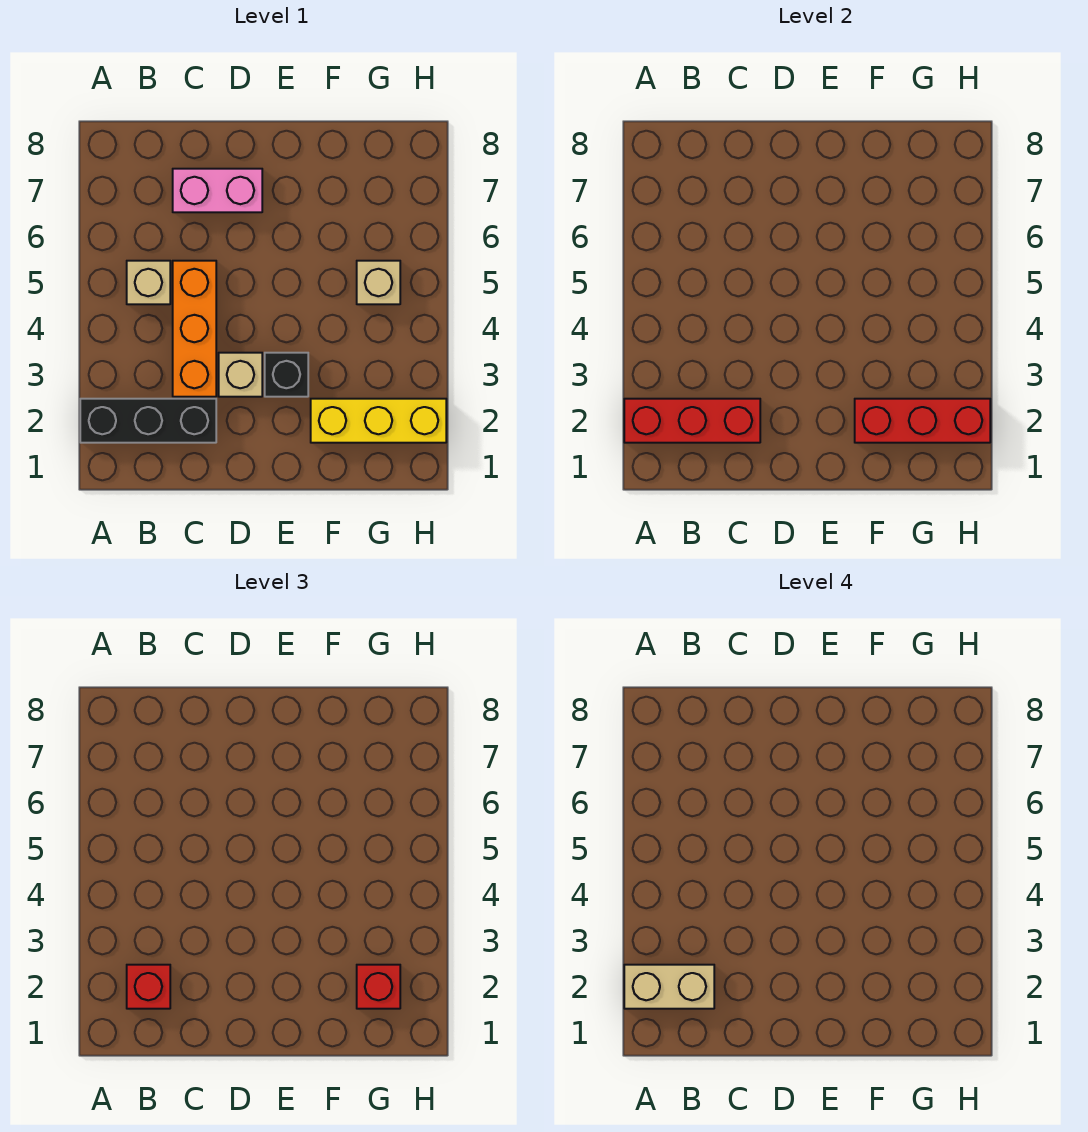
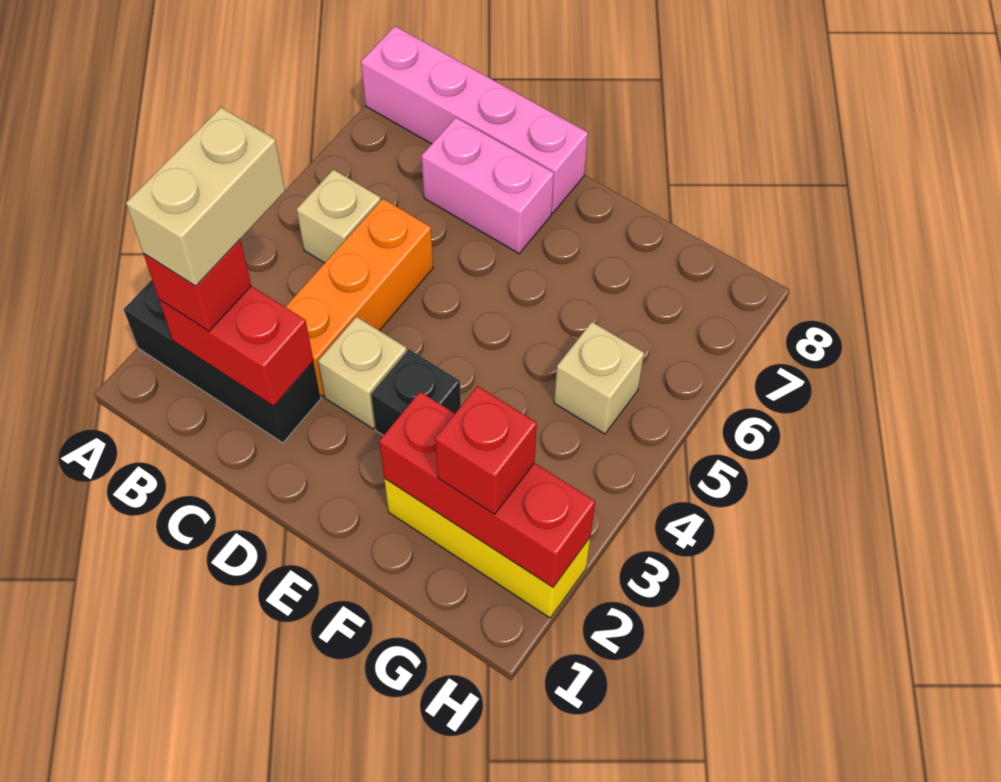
red 1x3 brick [624,399,760,443] -> red 1x2 brick [159,286,313,406]
tan 1x2 brick [624,965,714,1009] -> tan 1x2 brick turned to [126,107,285,286]
none -> pink 1x4 brick [361,26,588,213]

